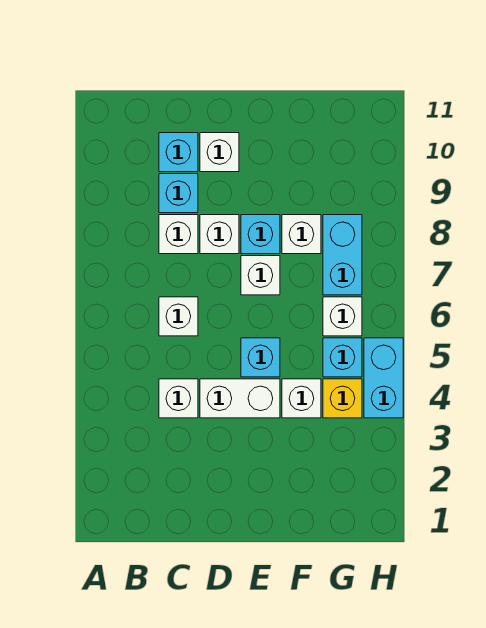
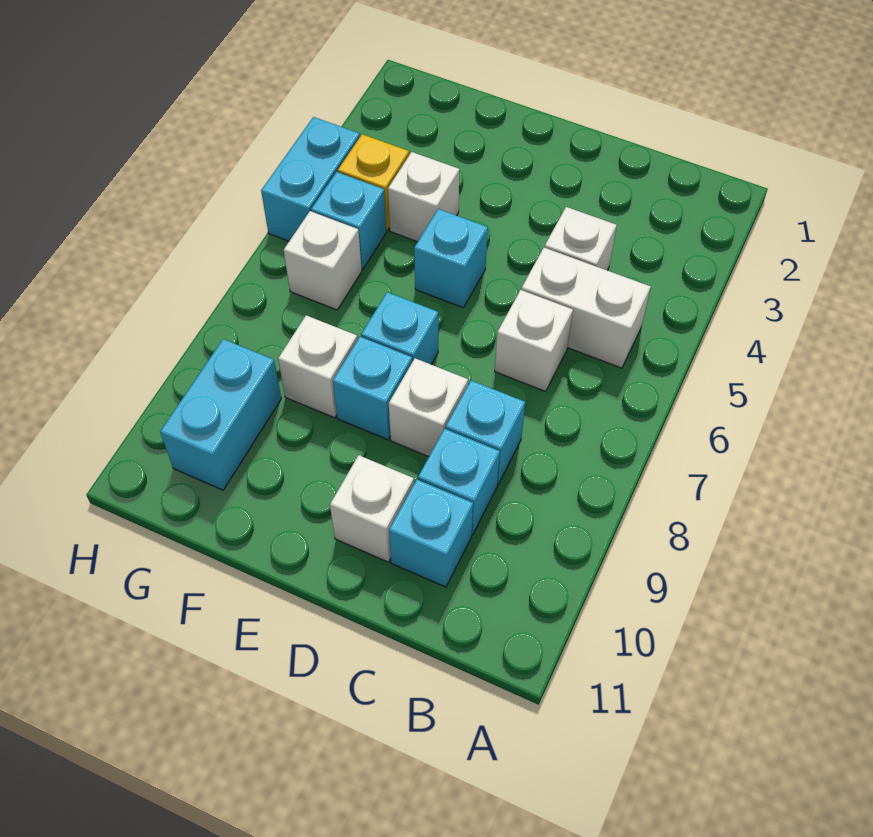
white 1x1 brick [159,215,198,254] -> cyan 1x1 brick [446,380,525,485]
white 1x2 brick [200,379,280,418] -> white 1x2 brick moved to [521,247,651,368]
white 1x1 brick [241,256,280,295] -> cyan 1x1 brick [361,292,438,364]
cyan 1x2 brick [323,215,362,295] -> cyan 1x2 brick moved to [160,339,281,490]

